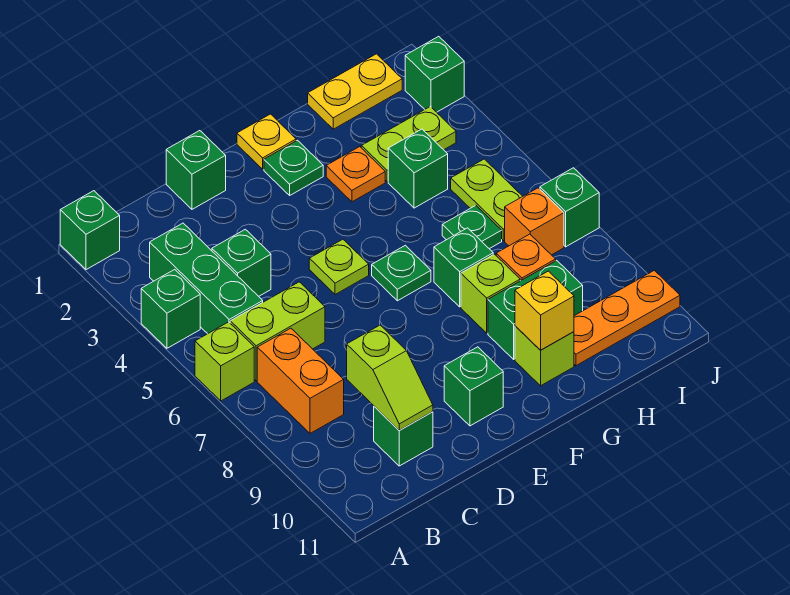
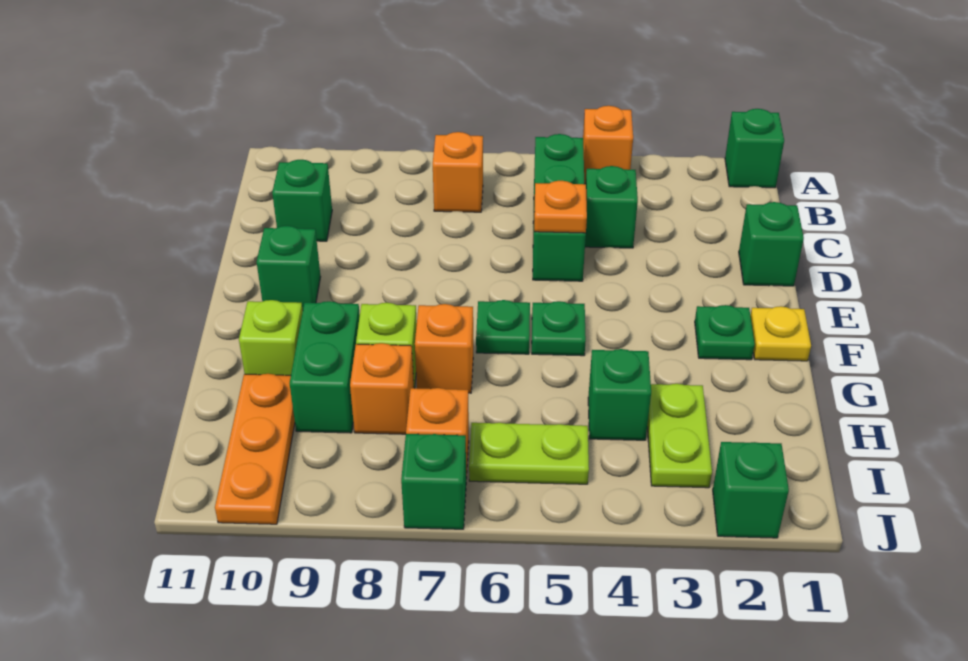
green 1x1 brick [141,269,200,348] -> orange 1x1 brick [583,106,633,184]
lime 1x1 brick [195,322,254,401] -> none
green 1x3 brick [150,223,263,334] -> green 1x3 brick turned to [533,134,586,281]
lime 1x2 brick [230,282,325,381] -> none
orange 1x2 brick [257,328,344,433] -> orange 1x1 brick [433,132,483,212]
lime 1x2 slope [347,325,433,430] -> none
lime 1x1 plate [309,239,369,295] -> none
orange 1x1 plate [326,147,385,202] -> orange 1x1 plate moved to [534,181,587,233]
green 1x1 brick [434,228,493,307] -> orange 1x1 brick [415,304,473,393]
yellow 1x1 brick [515,271,574,350] -> none
yellow 1x2 plate [308,54,402,129] -> none
green 1x1 plate [442,205,502,249] -> green 1x1 plate moved to [532,301,586,356]

